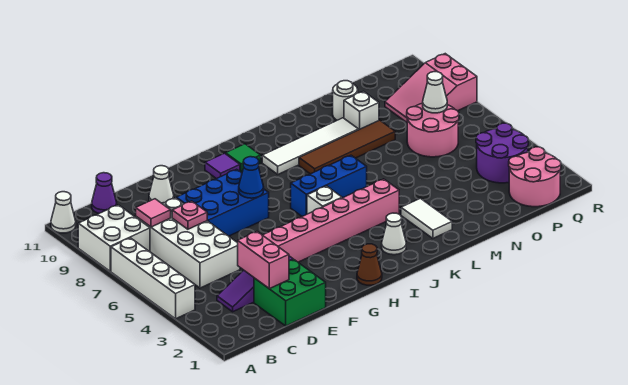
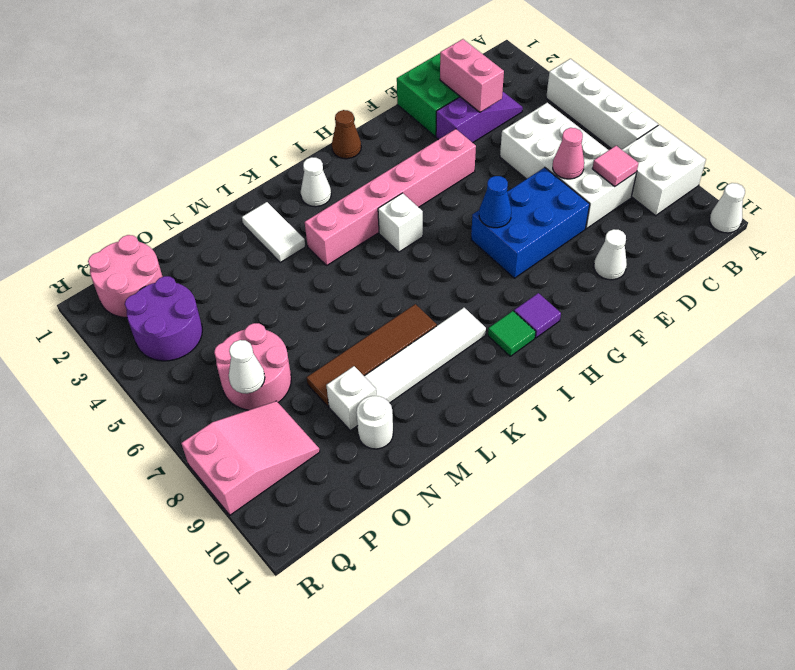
purple 1x1 cone [92,173,117,213] -> none
pink 1x1 plate [172,201,207,229] -> pink 1x1 cone [553,128,584,179]
blue 1x3 brick [291,155,367,216] -> none

